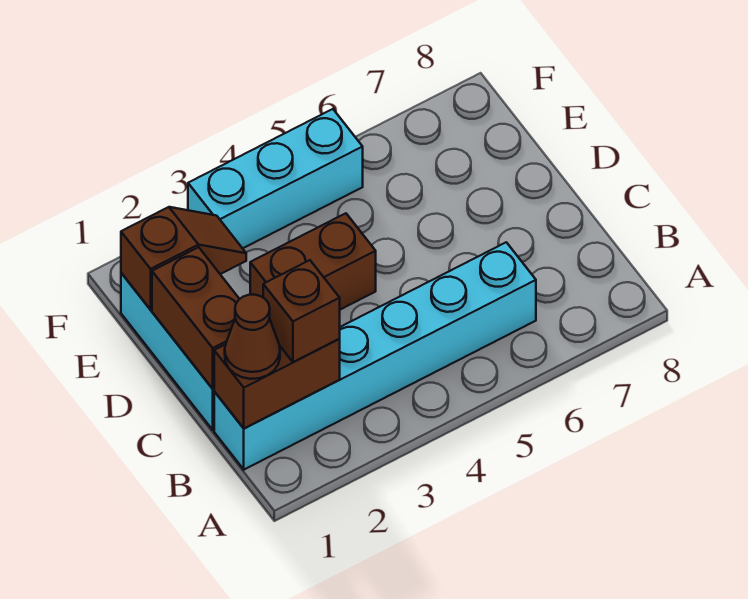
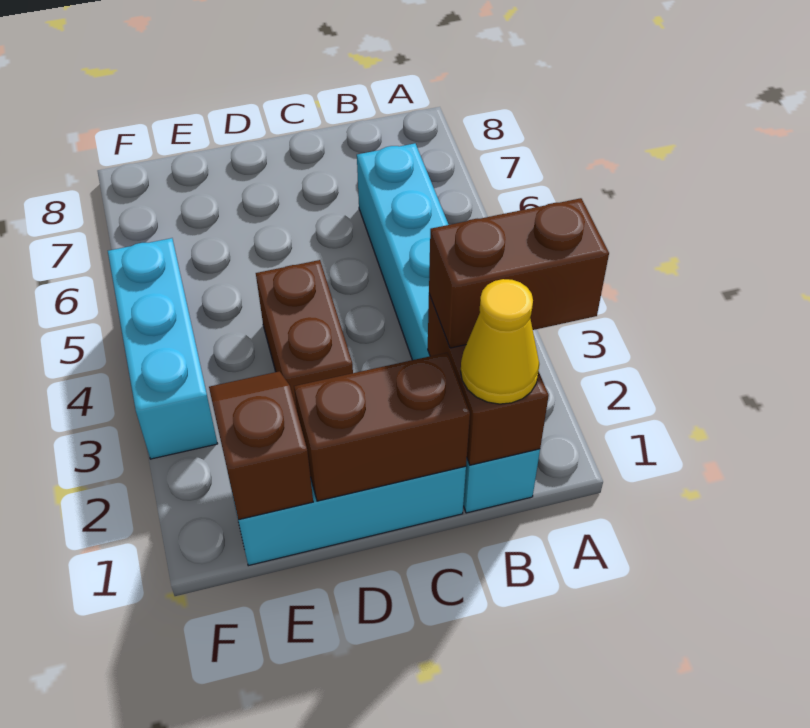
brown 1x1 cone [225,295,280,379] -> yellow 1x1 cone [461,279,539,404]
brown 1x1 brick [263,260,340,362] -> brown 1x2 brick [429,198,609,348]

